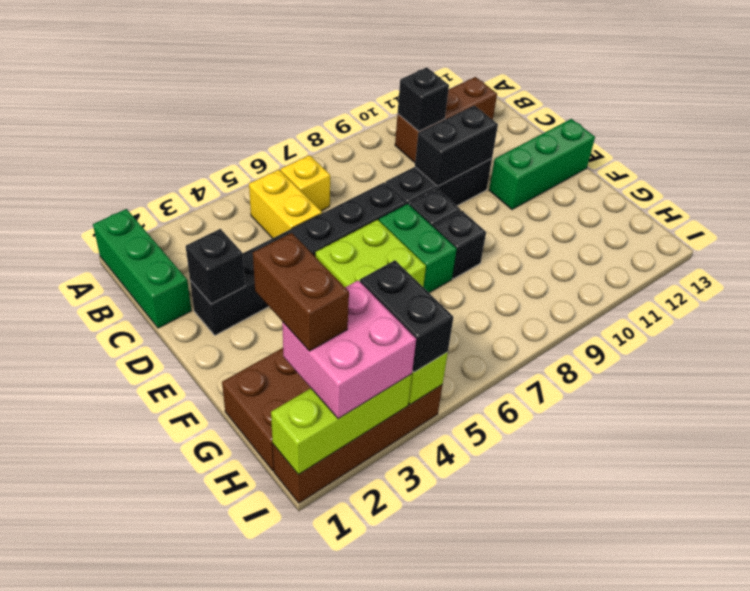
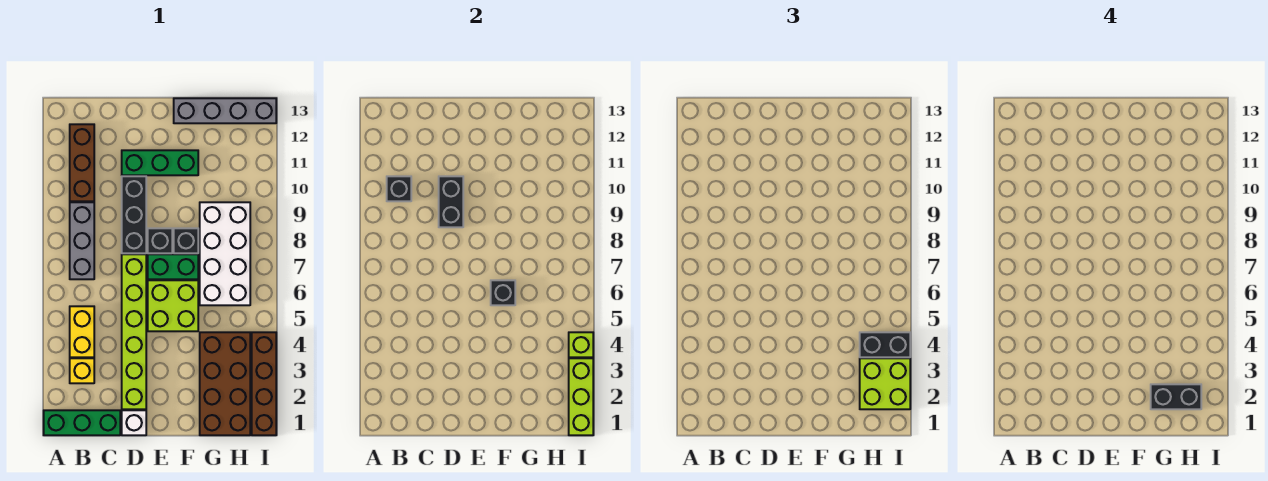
yellow 1x2 brick [249,170,322,238] -> yellow 1x2 brick turned to [70,306,94,357]
yellow 1x1 brick [280,155,330,211] -> yellow 1x1 brick moved to [70,358,94,383]
none -> grey 1x3 brick [70,202,94,279]
none -> white 1x1 brick [122,410,146,435]
black 1x6 brick [190,182,407,335] -> lime 1x6 brick [122,254,146,409]
black 1x1 brick [186,229,245,304] -> black 1x1 brick moved to [491,280,515,305]
green 1x3 brick [489,119,595,210] -> green 1x3 brick turned to [122,150,198,175]
none -> grey 1x4 brick [174,98,276,123]
brown 1x2 brick [253,233,349,351] -> black 1x2 brick [1151,384,1201,409]
none -> white 2x4 brick [200,202,250,305]
pink 2x2 brick [282,280,416,419] -> lime 2x2 brick [860,358,910,409]

